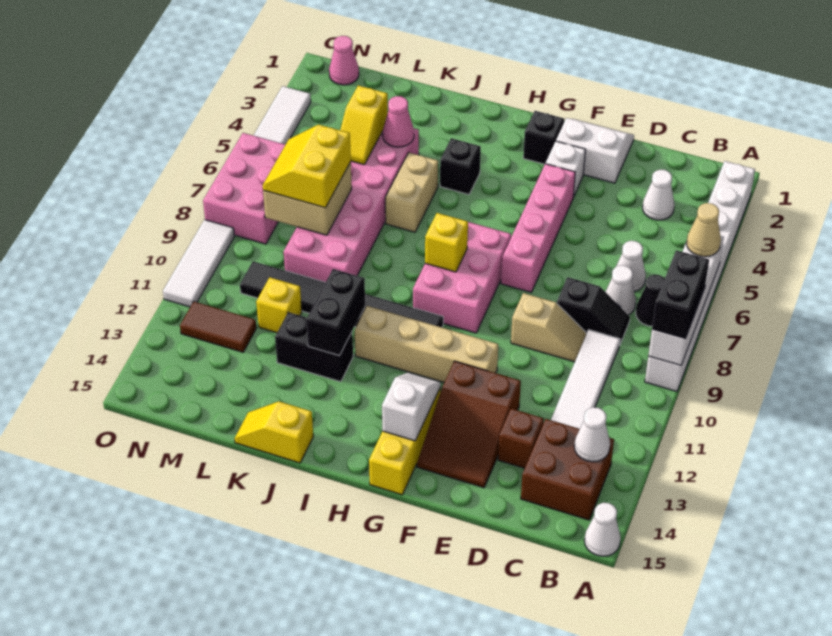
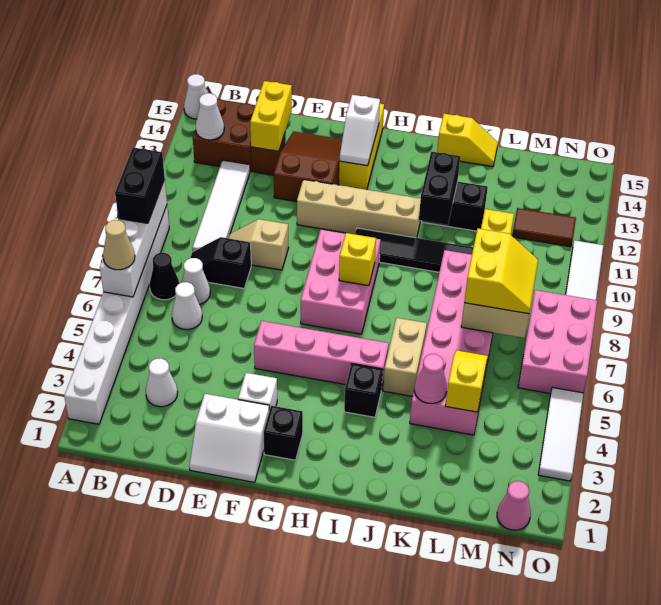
none -> yellow 1x2 brick [250,81,292,151]
pink 1x4 brick [501,164,575,292] -> pink 1x4 brick turned to [254,321,389,389]

